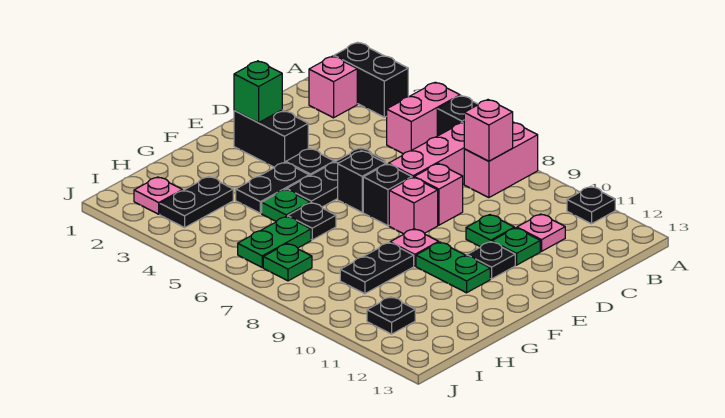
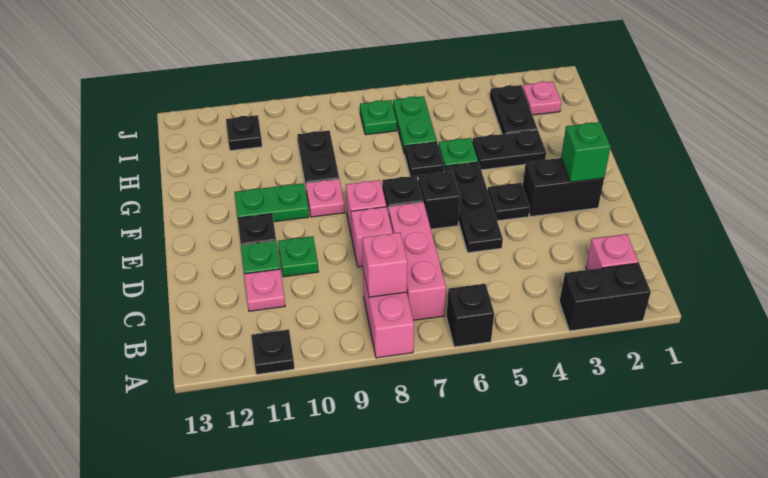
pink 1x2 brick [387,82,460,154] -> none
black 1x2 plate [236,162,309,213] -> black 1x2 plate turned to [472,130,546,170]

